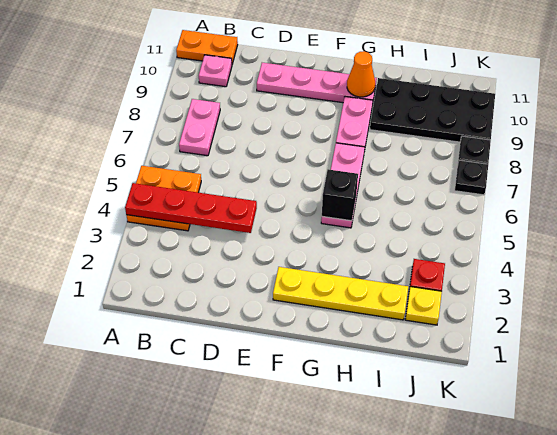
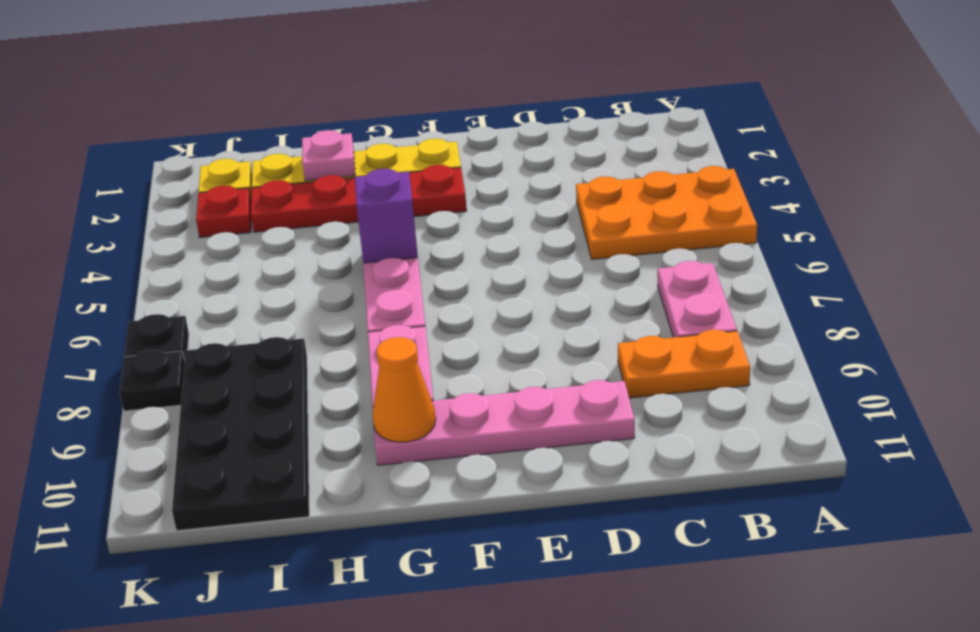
orange 2x2 plate [126,166,201,231] -> orange 2x3 plate [576,166,757,259]
red 1x4 plate [125,183,257,233] -> red 1x4 plate moved to [251,165,467,232]
orange 1x2 plate [176,30,238,64] -> orange 1x2 plate moved to [618,330,750,398]
pink 1x1 plate [199,55,232,87] -> pink 1x1 plate moved to [302,130,355,181]
black 1x1 brick [322,169,358,221] -> purple 1x1 brick [355,169,418,263]
black 2x4 plate [370,78,495,142] -> black 2x4 plate turned to [172,337,309,531]

